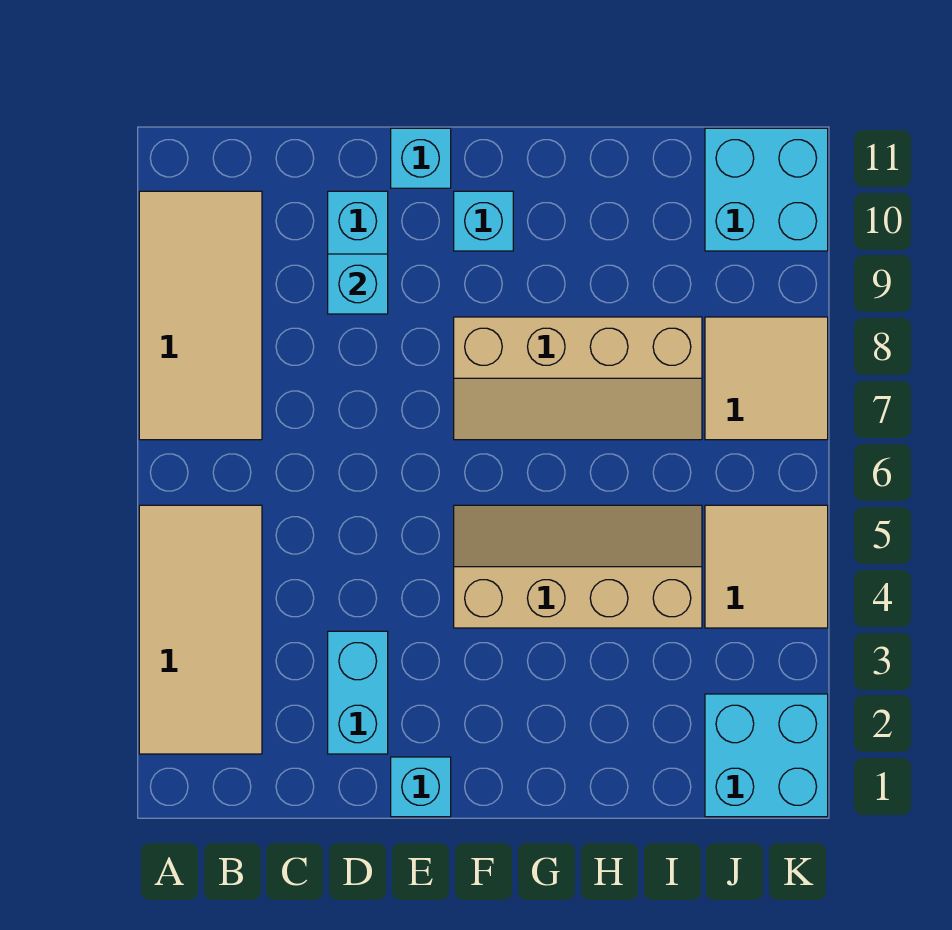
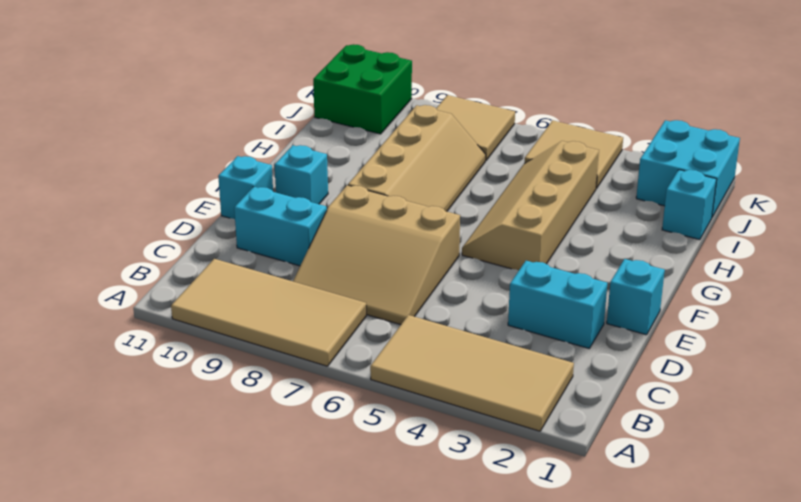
none -> tan 3x3 slope [293,185,460,325]
cyan 1x1 brick [328,254,388,314] -> cyan 1x1 brick moved to [662,170,717,240]
cyan 2x2 brick [705,128,828,251] -> green 2x2 brick [313,44,412,134]

